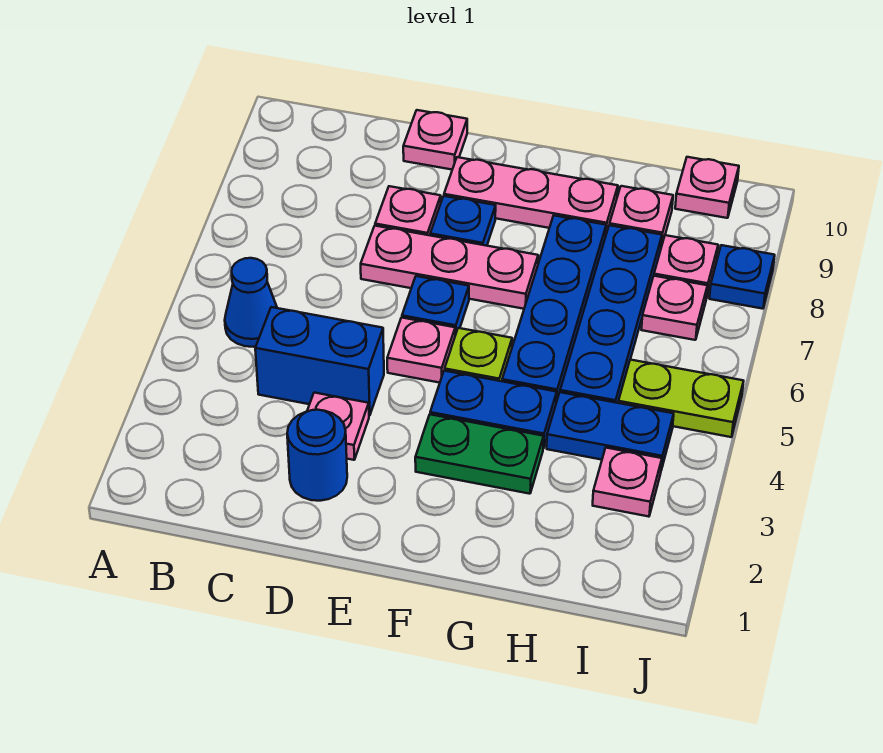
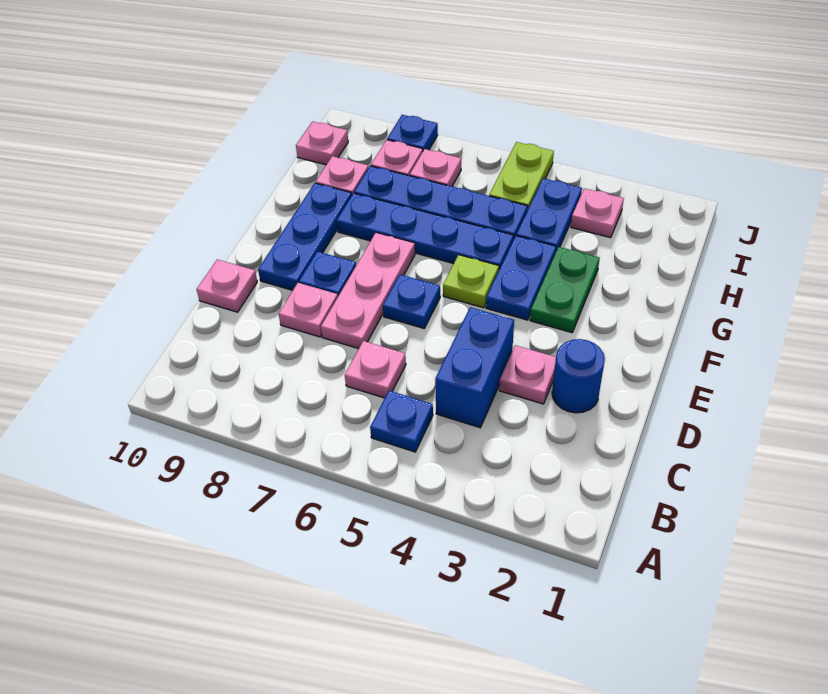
blue 1x1 cone [225,258,277,347] -> blue 1x1 plate [370,391,433,452]
pink 1x1 plate [387,318,455,383] -> pink 1x1 plate moved to [345,341,406,398]
pink 1x3 plate [444,157,618,233] -> blue 1x3 plate [258,183,352,290]

